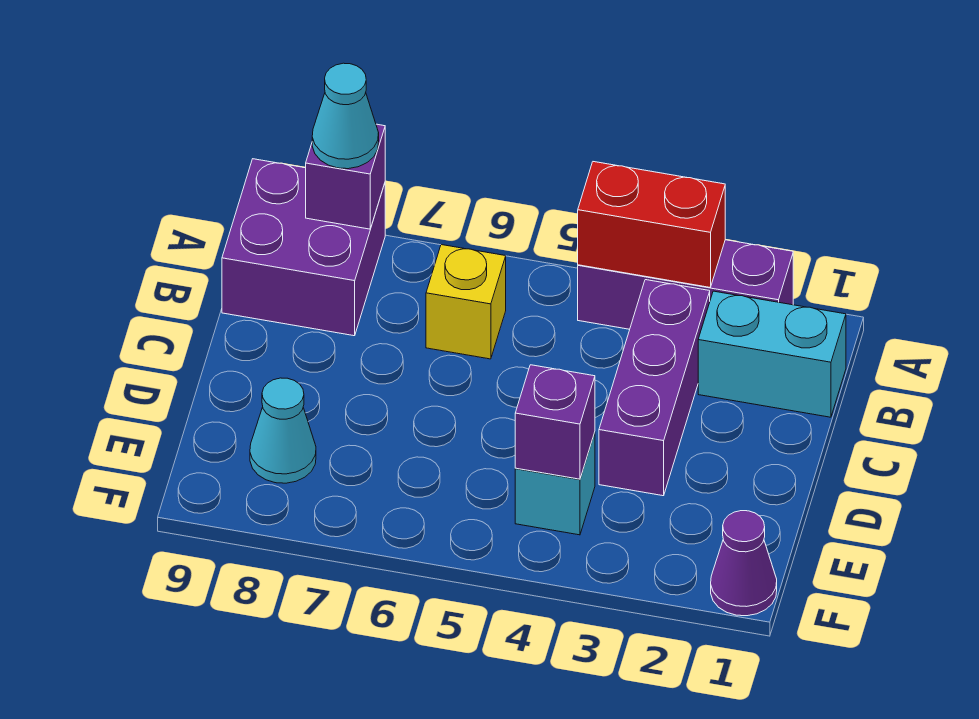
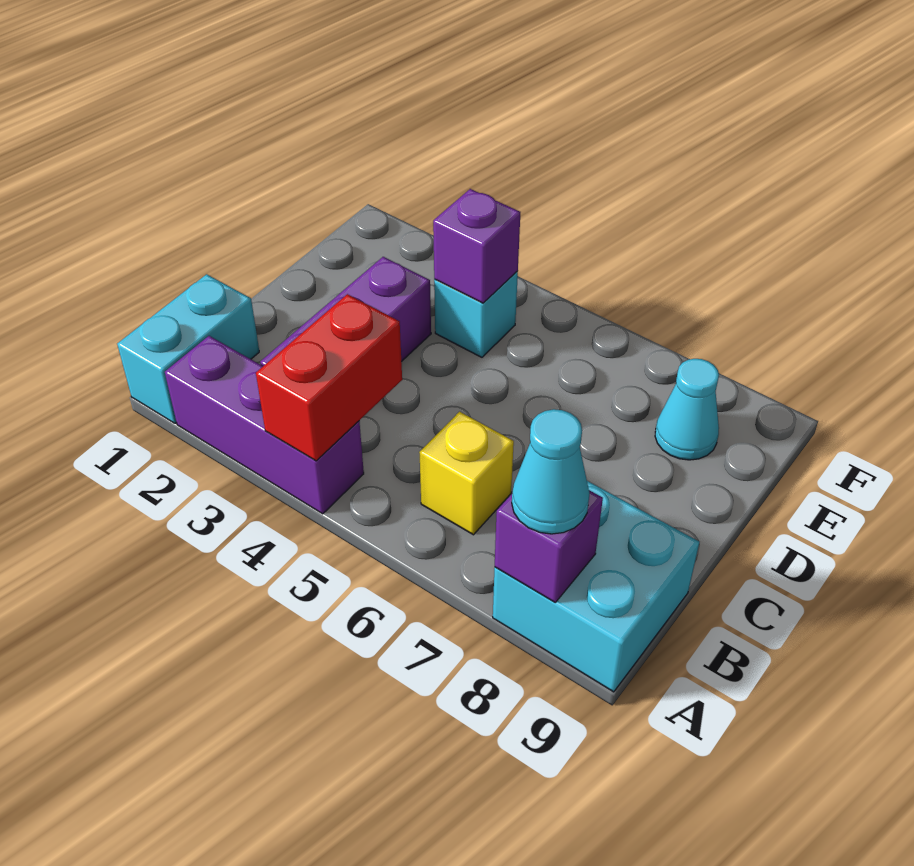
red 1x2 brick [578,162,725,287] -> red 1x2 brick turned to [256,294,402,461]
purple 2x2 brick [222,159,385,336] -> cyan 2x2 brick [493,481,699,692]
cyan 1x2 brick [698,291,846,417] -> cyan 1x2 brick turned to [117,274,259,423]
purple 1x1 cone [711,511,777,616] -> none

